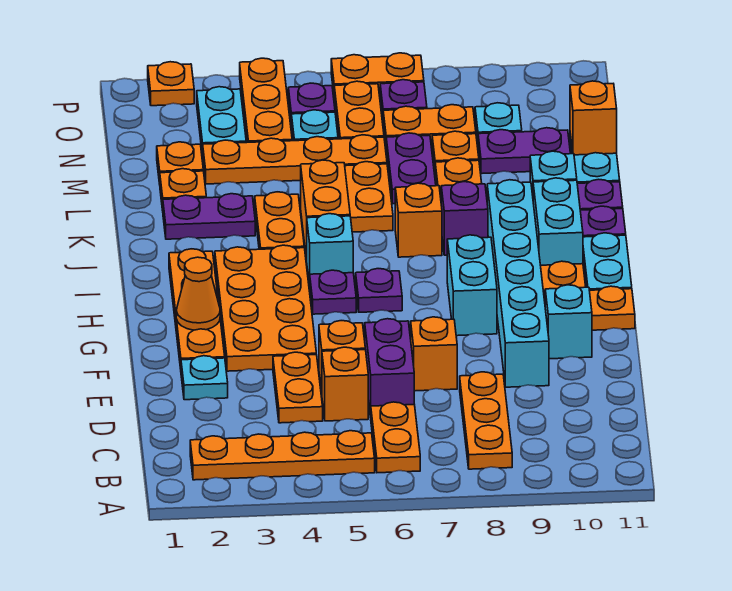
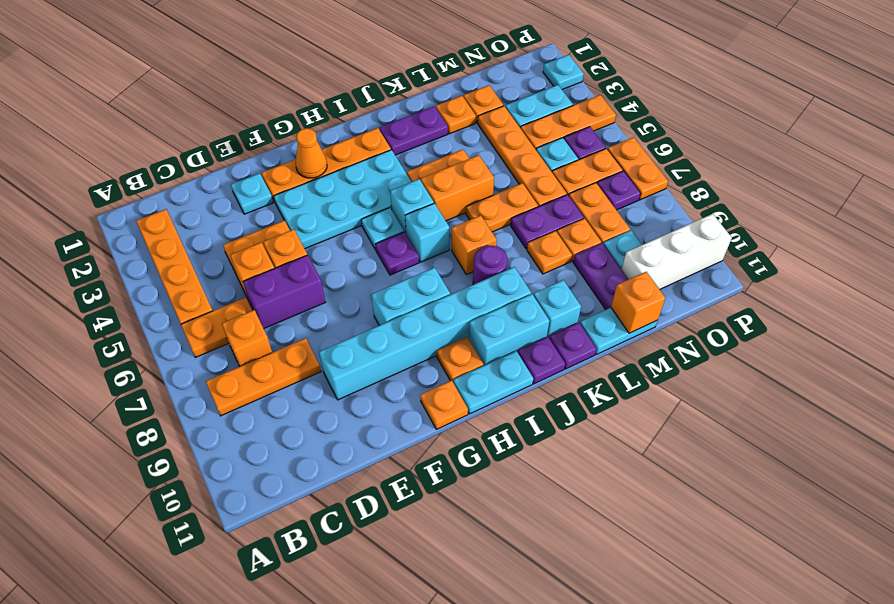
orange 1x1 brick [411,317,457,391] -> orange 1x1 brick moved to [222,310,272,366]
orange 2x4 plate [215,245,316,371] -> cyan 2x4 plate [274,150,411,249]
cyan 1x1 brick [545,285,592,359] -> cyan 1x1 brick moved to [405,203,449,262]
purple 1x1 plate [310,270,356,314] -> cyan 1x1 plate [361,208,404,250]
purple 1x1 brick [441,182,488,255] -> purple 1x1 round brick [473,246,508,285]
purple 1x2 plate [163,194,255,239] -> purple 1x2 plate turned to [380,106,448,155]
none -> white 1x3 brick [622,214,732,289]
orange 1x1 plate [148,62,194,106] -> cyan 1x1 plate [543,55,584,90]

